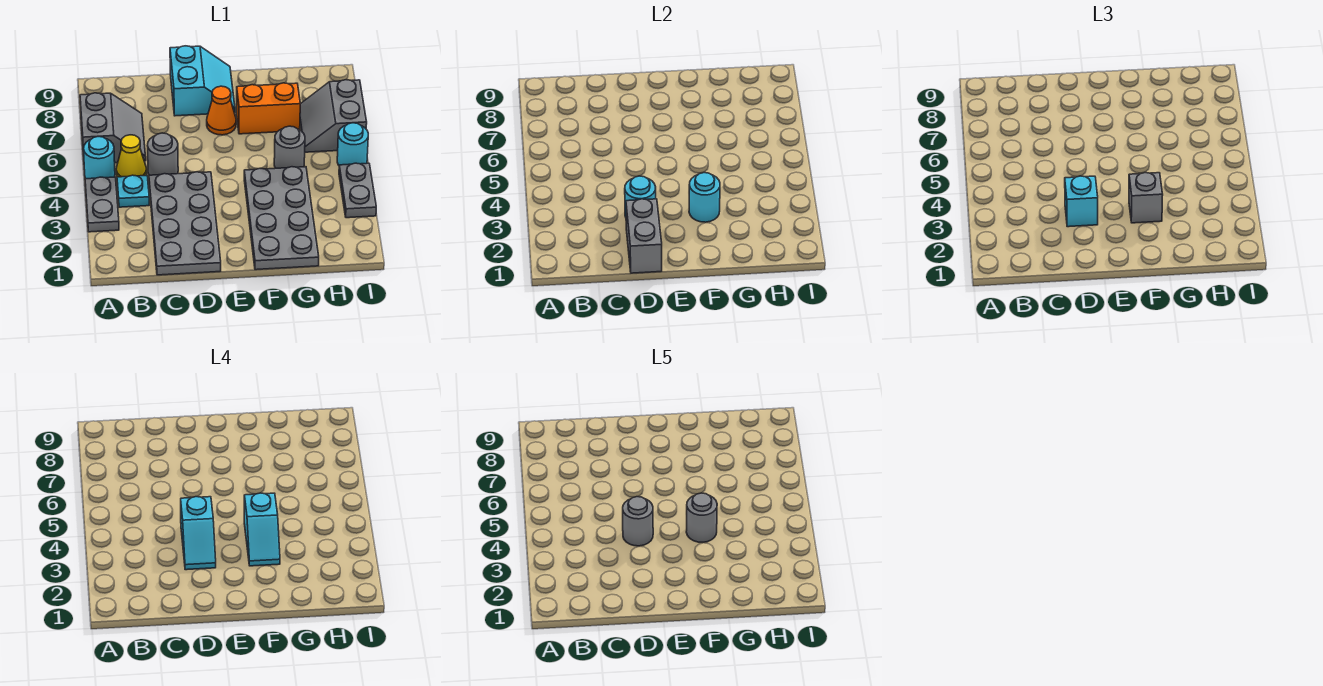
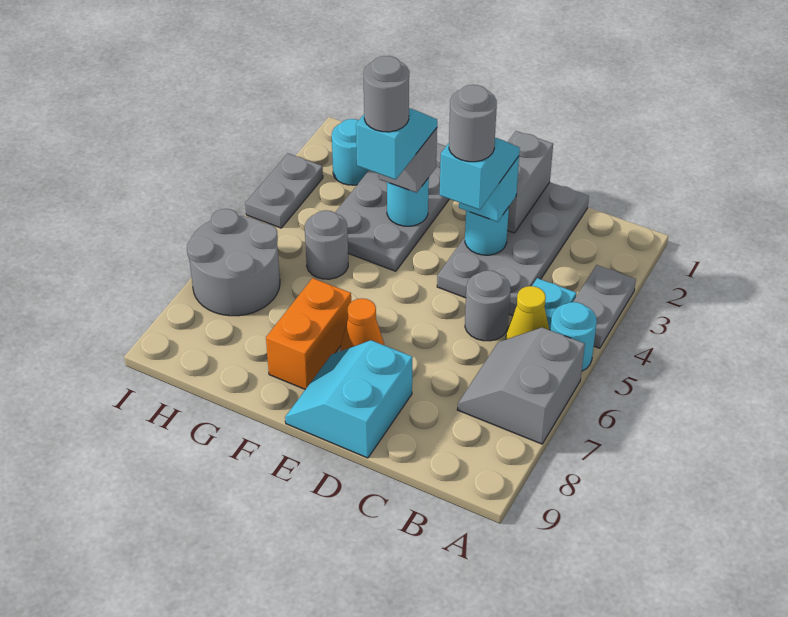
orange 1x2 brick [237,83,300,134] -> orange 1x2 brick turned to [266,278,351,389]
grey 2x2 slope [300,80,367,152] -> grey 2x2 round brick [187,209,280,316]
cyan 1x1 round brick [337,123,368,165] -> cyan 1x1 round brick moved to [332,119,369,185]

